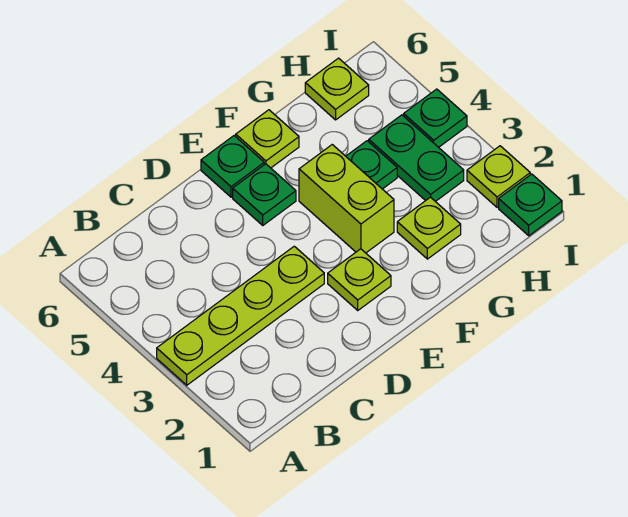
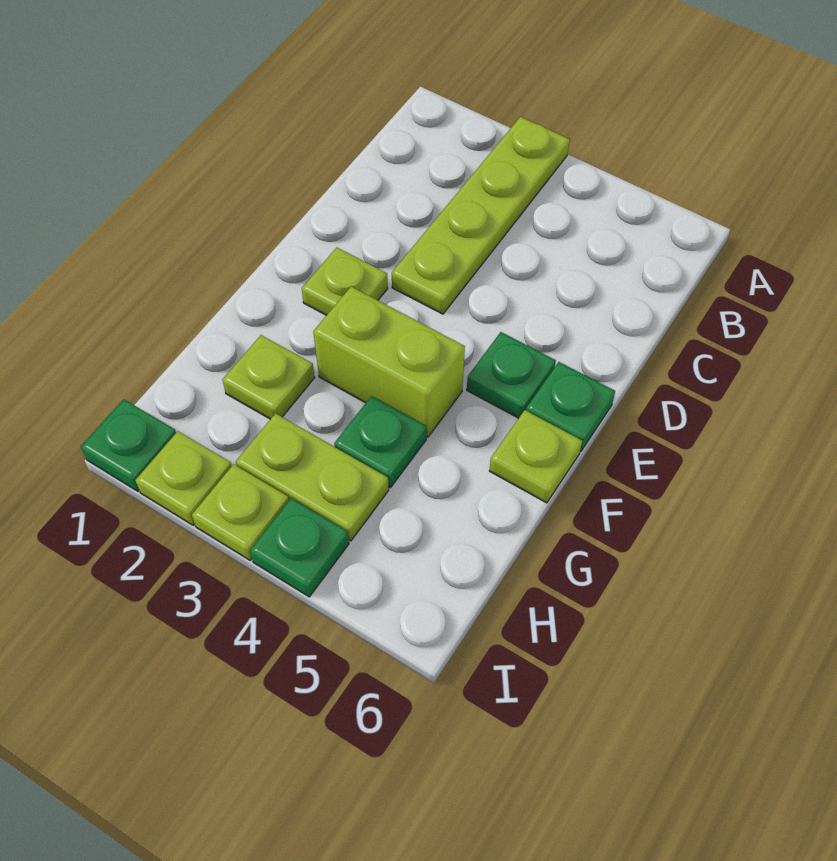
green 1x2 plate [369,115,464,202] -> lime 1x2 plate [236,413,389,541]
lime 1x1 plate [305,58,369,120] -> lime 1x1 plate moved to [192,464,289,560]

